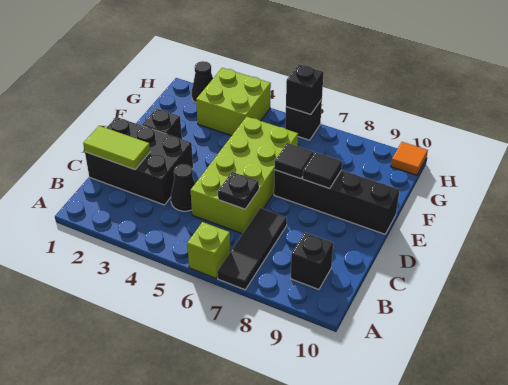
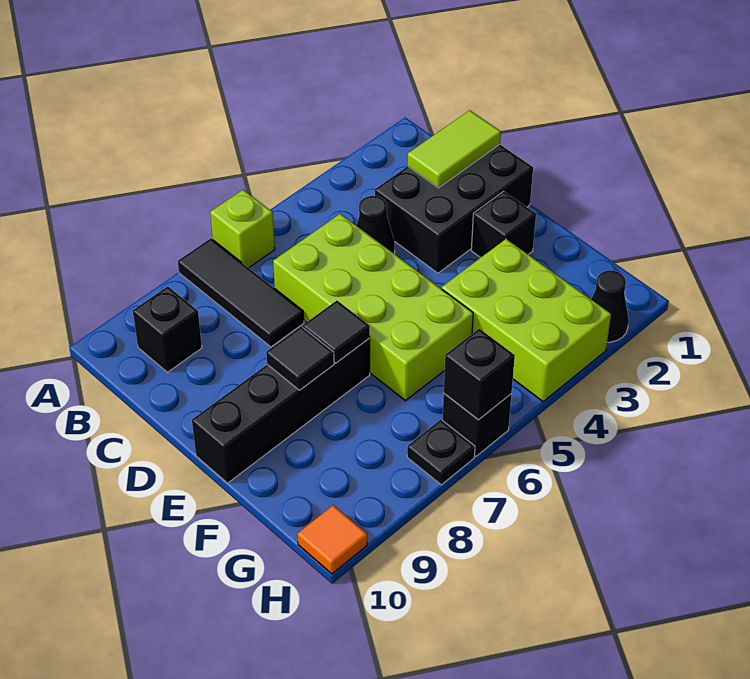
black 1x1 plate [218,172,259,209] -> black 1x1 plate moved to [407,420,475,485]
lime 2x2 brick [196,68,271,136] -> lime 2x3 brick [442,239,611,402]

